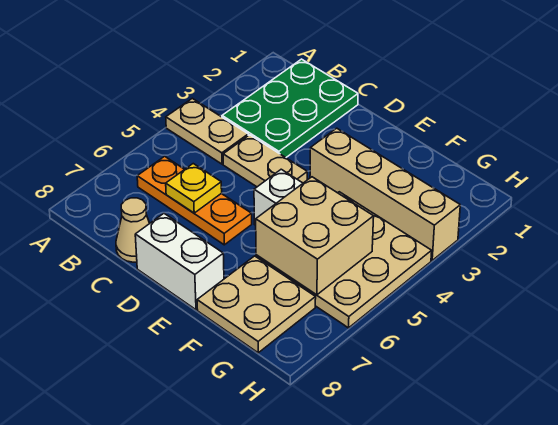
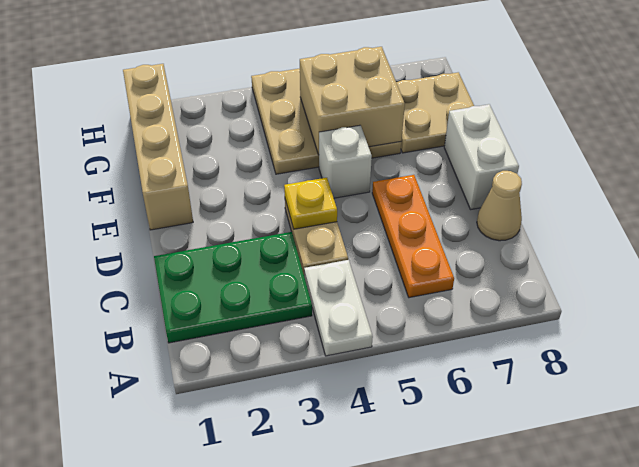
tan 1x2 plate [166,98,248,164] -> white 1x2 plate [304,260,373,356]
yellow 1x1 plate [166,164,222,213] -> yellow 1x1 plate moved to [284,178,337,229]
tan 1x4 brick [310,128,460,260] -> tan 1x4 brick moved to [123,64,193,230]

